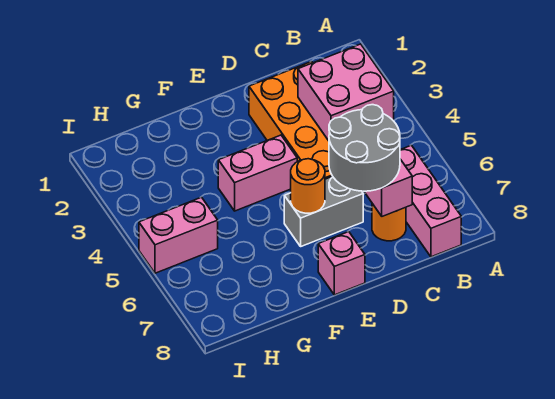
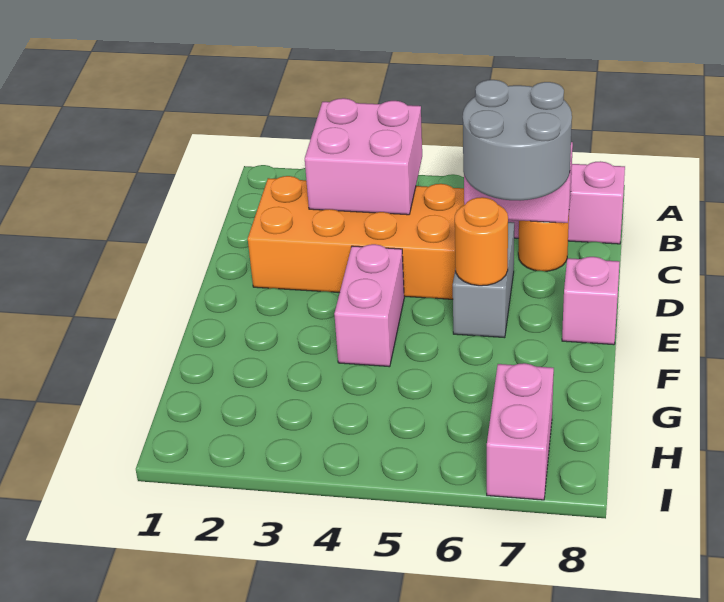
pink 1x2 brick [139,197,218,273] -> pink 1x2 brick moved to [487,363,554,500]

